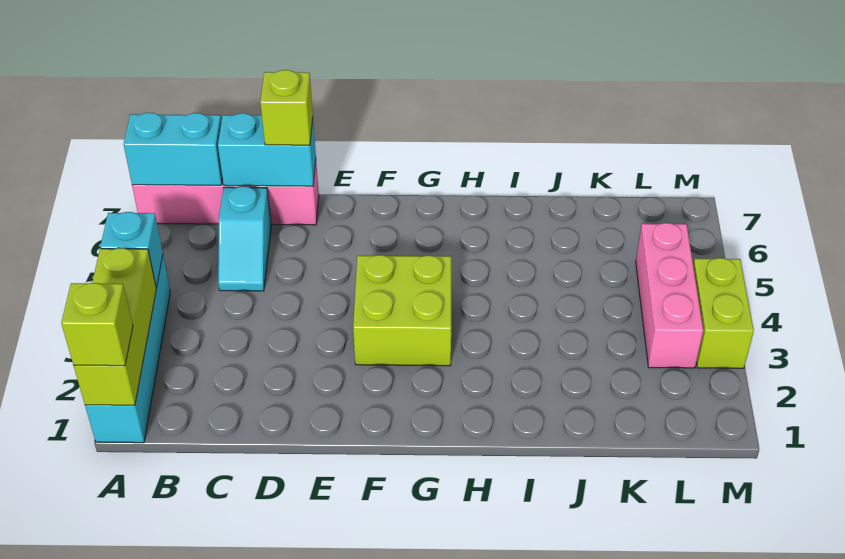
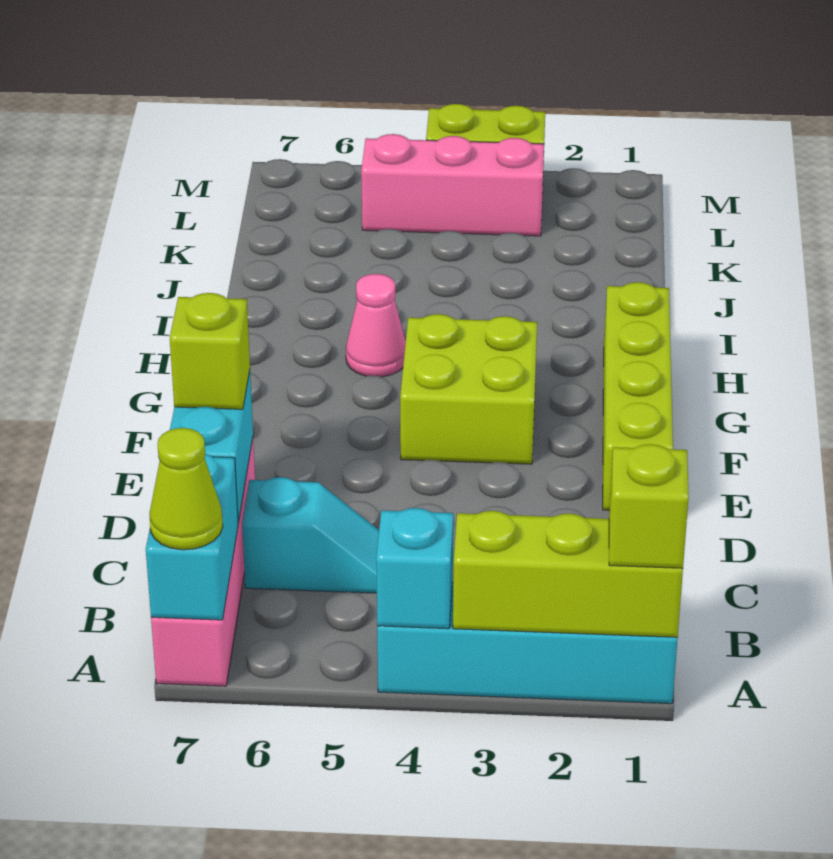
none -> lime 1x1 cone [149,428,223,550]
none -> lime 1x4 brick [603,282,673,510]
none -> pink 1x1 cone [346,274,406,377]

